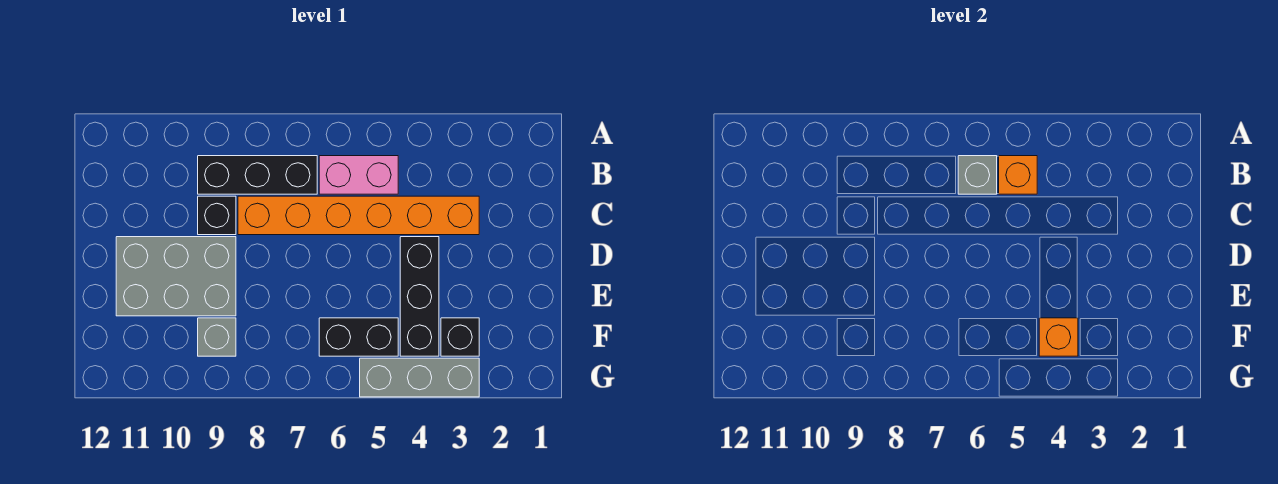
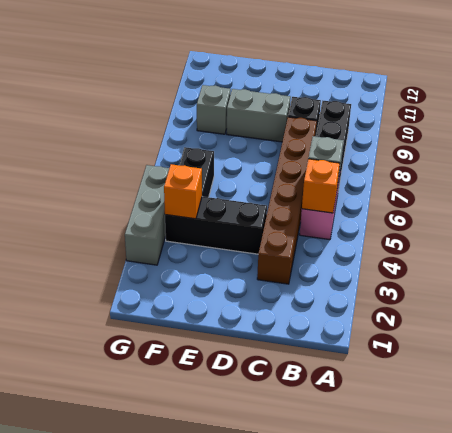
orange 1x6 brick [238,196,479,235] -> brown 1x6 brick [257,117,317,284]
grey 2x3 brick [116,237,236,316] -> grey 1x2 brick [227,89,291,142]
black 1x1 brick [441,318,479,356] -> none

